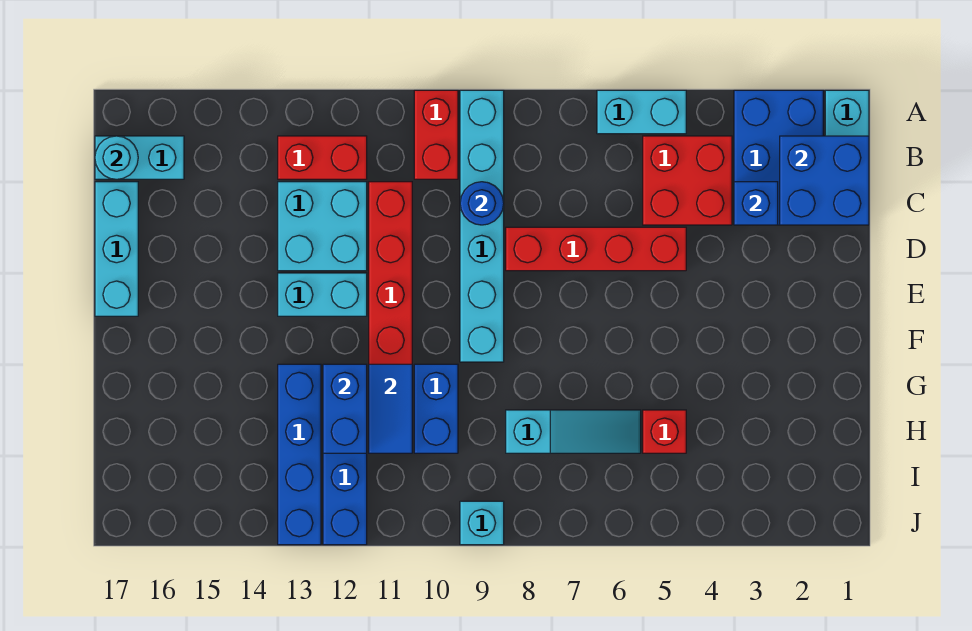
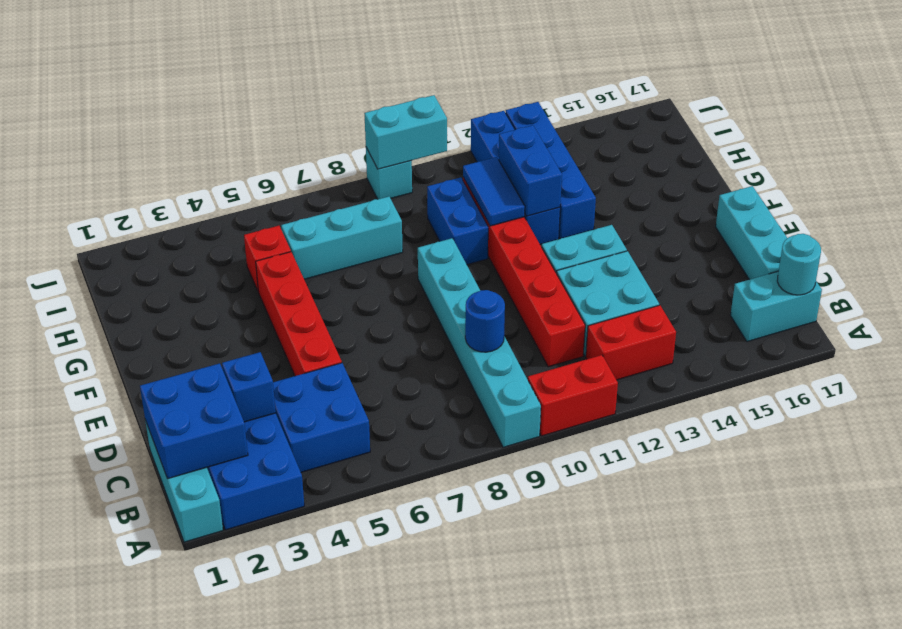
cyan 1x2 brick [597,90,686,134] -> cyan 1x2 brick moved to [364,95,447,169]
red 1x2 brick [414,90,458,179] -> red 1x2 brick turned to [528,355,618,436]
red 2x2 brick [643,136,732,225] -> blue 2x2 brick [273,363,370,472]
red 1x4 brick [506,227,686,271] -> red 1x4 brick turned to [256,252,342,376]
cyan 1x3 slope [506,410,641,453] -> cyan 1x3 brick [281,197,403,279]

